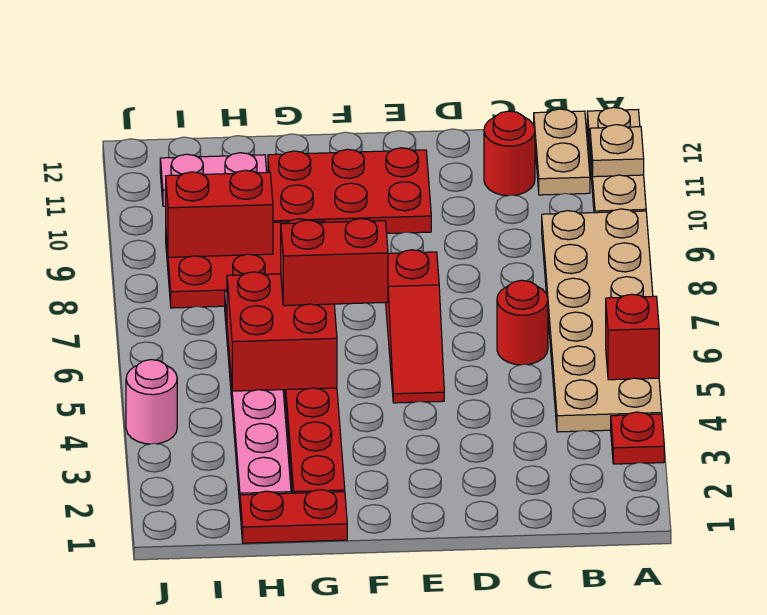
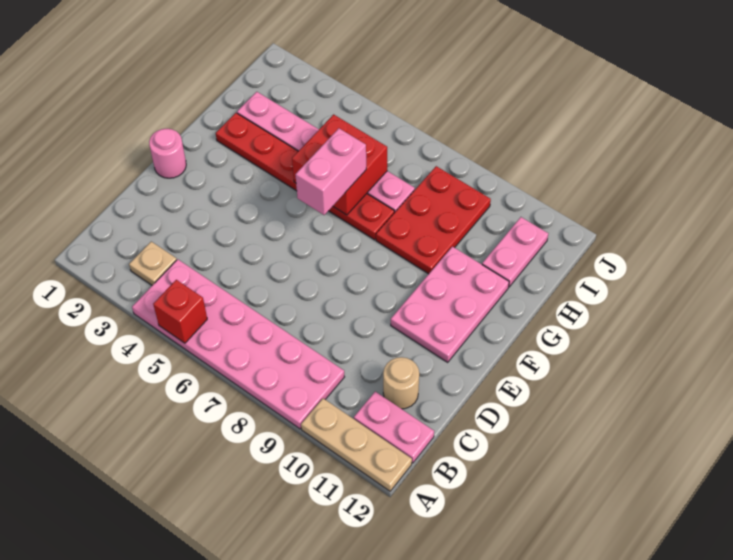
red 1x1 plate [611,412,664,464] -> none
tan 2x6 plate [542,209,662,432] -> pink 2x6 plate [132,259,344,429]
tan 1x1 plate [590,125,644,177] -> tan 1x1 plate moved to [129,242,177,285]
tan 1x2 plate [534,109,590,195] -> pink 1x2 plate [354,392,434,463]
red 1x1 round brick [497,280,548,365] -> none
red 1x1 round brick [484,111,535,196] -> tan 1x1 round brick [383,357,419,409]
red 1x3 slope [386,250,444,403] -> none
red 2x3 plate [268,148,431,233] -> pink 2x3 plate [391,247,509,362]
red 1x2 brick [281,219,388,306] -> pink 1x2 brick [295,128,366,215]
red 1x2 plate [240,490,347,543] -> none
red 1x2 brick [166,170,273,257] -> none
pink 1x1 round brick [126,360,177,444] -> pink 1x1 round brick moved to [149,129,186,178]

